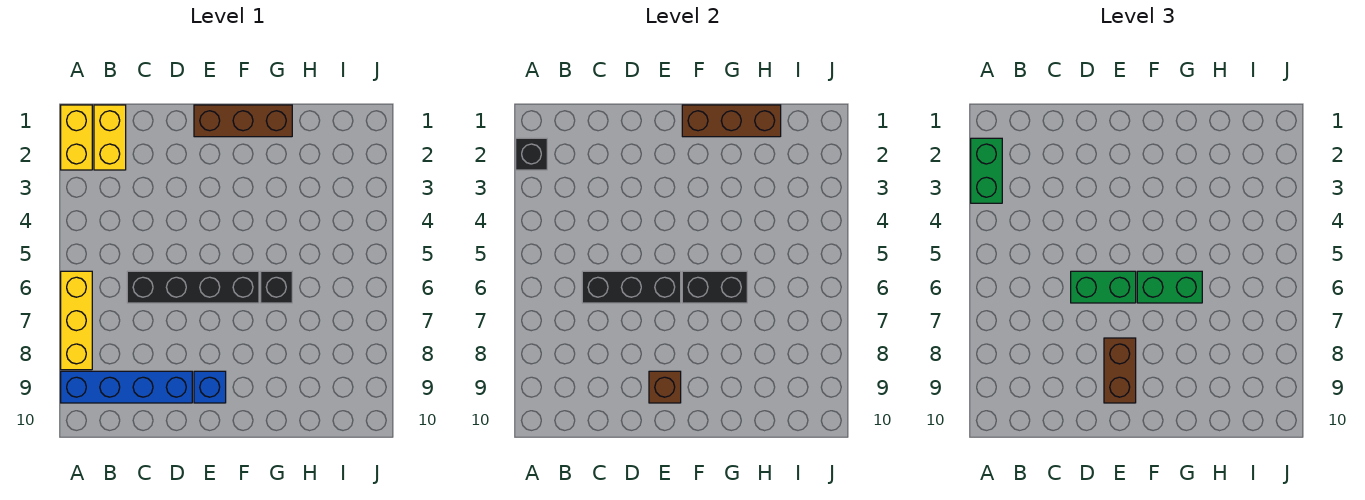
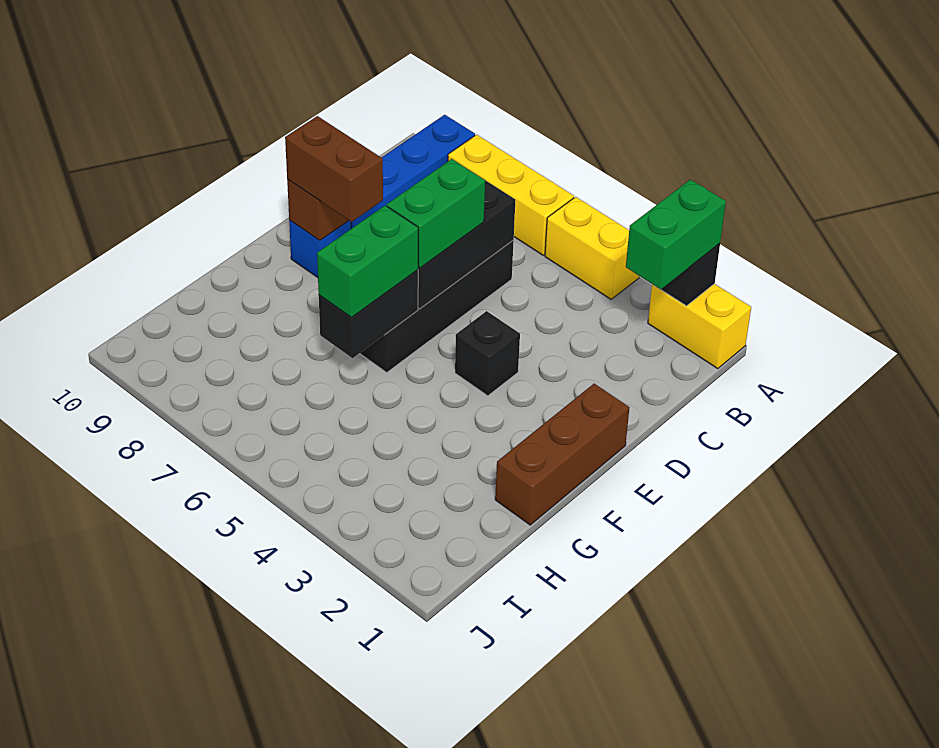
green 1x2 brick [971,138,1002,203] -> green 1x2 brick turned to [626,180,726,289]
yellow 1x2 brick [94,105,126,170] -> yellow 1x2 brick moved to [545,197,639,299]
brown 1x3 brick [682,105,781,137] -> none
black 1x1 brick [261,271,292,303] -> black 1x1 brick moved to [455,311,520,396]

